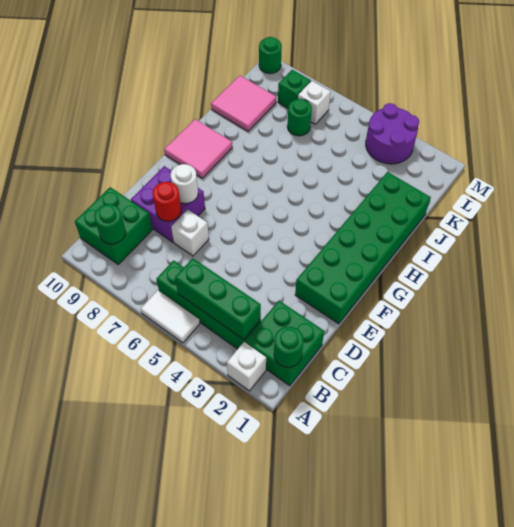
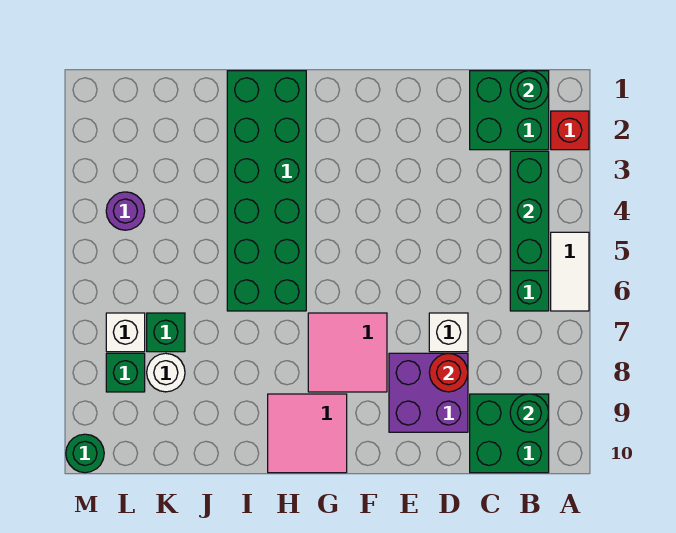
white 1x1 brick [227,342,266,391] -> red 1x1 brick [551,111,589,150]
green 2x6 brick [295,172,431,324] -> green 2x6 brick turned to [227,71,306,311]
white 1x1 round brick [170,164,198,203] -> white 1x1 round brick moved to [147,353,185,392]
pink 2x2 tile [211,75,276,131] -> pink 2x2 tile moved to [308,313,387,392]
green 1x1 round brick [287,99,312,136] -> green 1x1 brick [147,313,185,352]
purple 2x2 round brick [366,103,419,164] -> purple 1x1 round brick [106,192,145,230]

